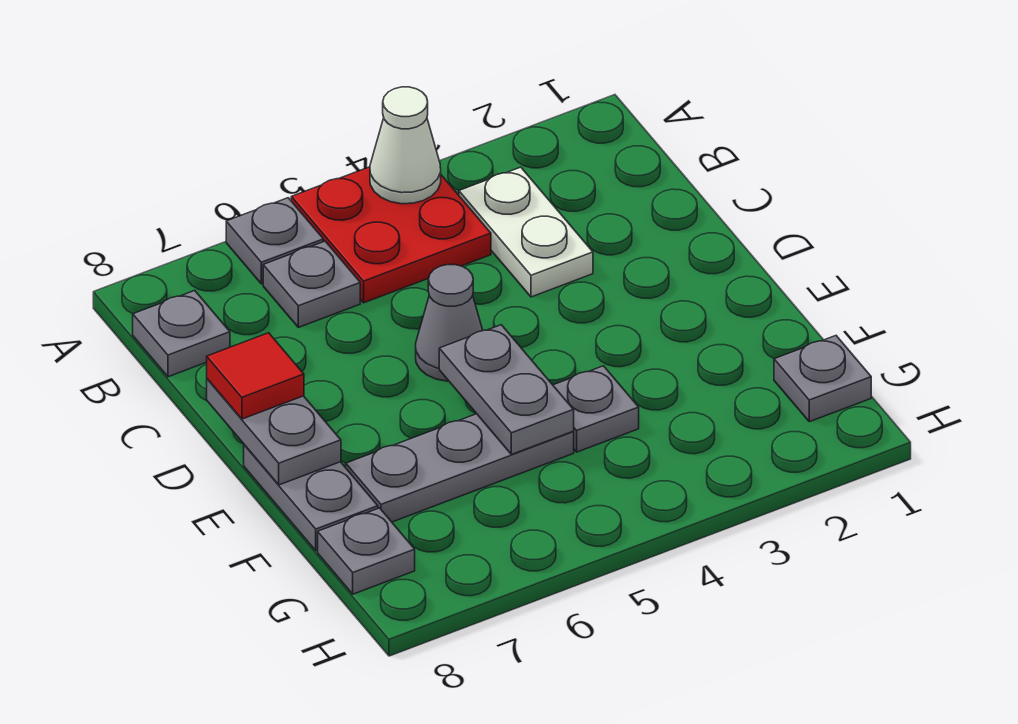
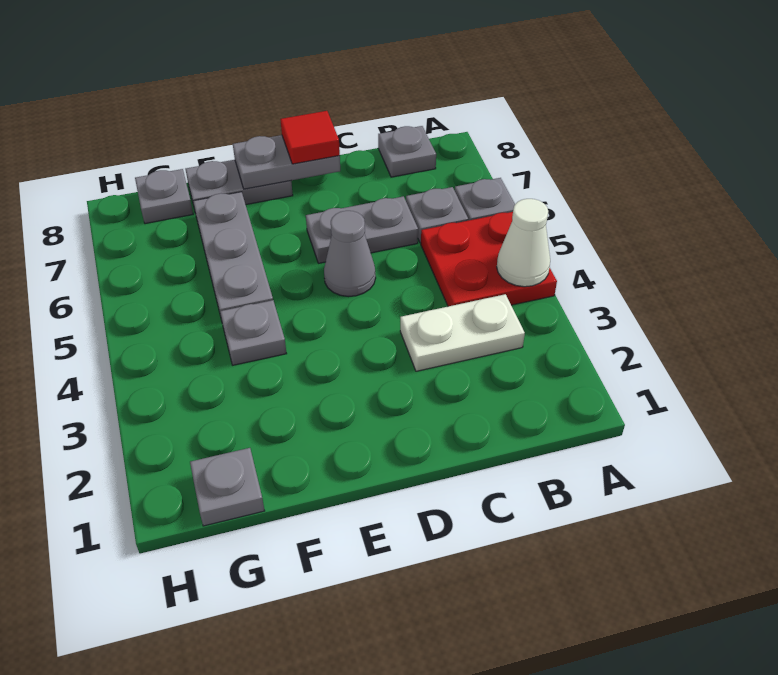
grey 1x2 plate [439,325,574,454] -> grey 1x2 plate moved to [306,196,418,263]

